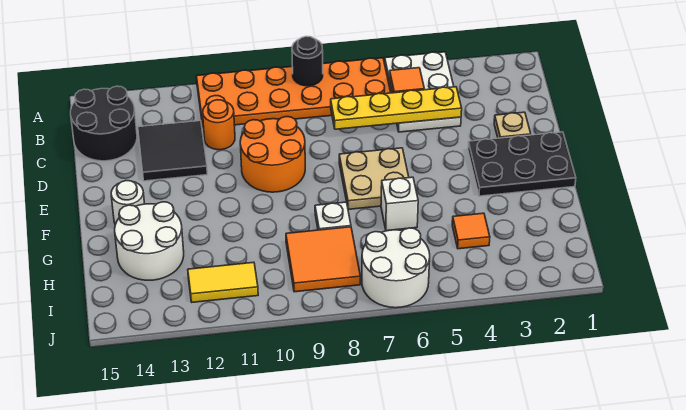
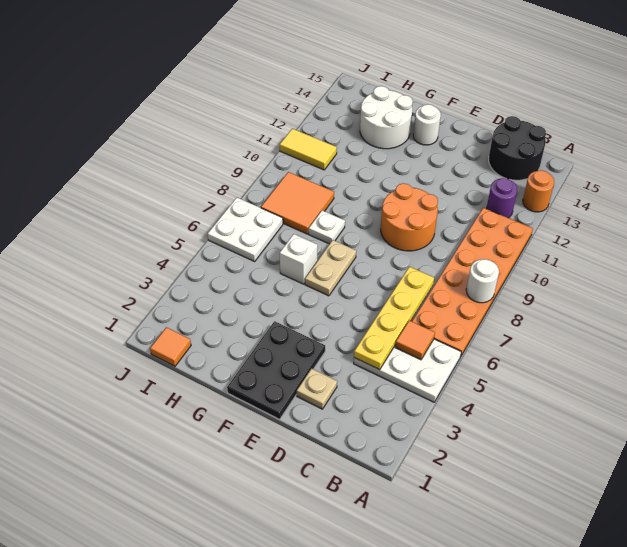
black 1x1 round brick [292,36,323,86] -> white 1x1 round brick [466,259,499,303]
none -> purple 1x1 round brick [487,178,517,218]
orange 1x1 round brick [203,100,235,150] -> orange 1x1 round brick moved to [523,170,554,212]
black 2x2 tile [138,121,207,181] -> none
tan 2x2 plate [339,148,409,209] -> tan 1x2 plate [305,240,356,296]
orange 1x1 tile [452,213,490,249] -> orange 1x1 tile moved to [150,327,191,366]
white 2x2 round brick [362,228,430,308] -> white 2x2 plate [208,198,283,261]
yellow 1x2 tile [188,262,258,302] -> yellow 1x2 tile turned to [280,129,337,170]

